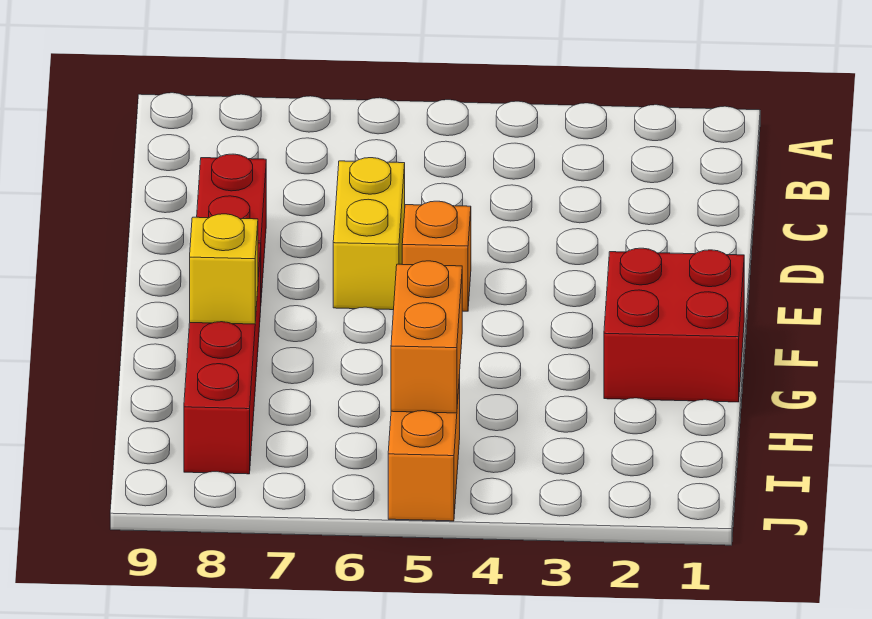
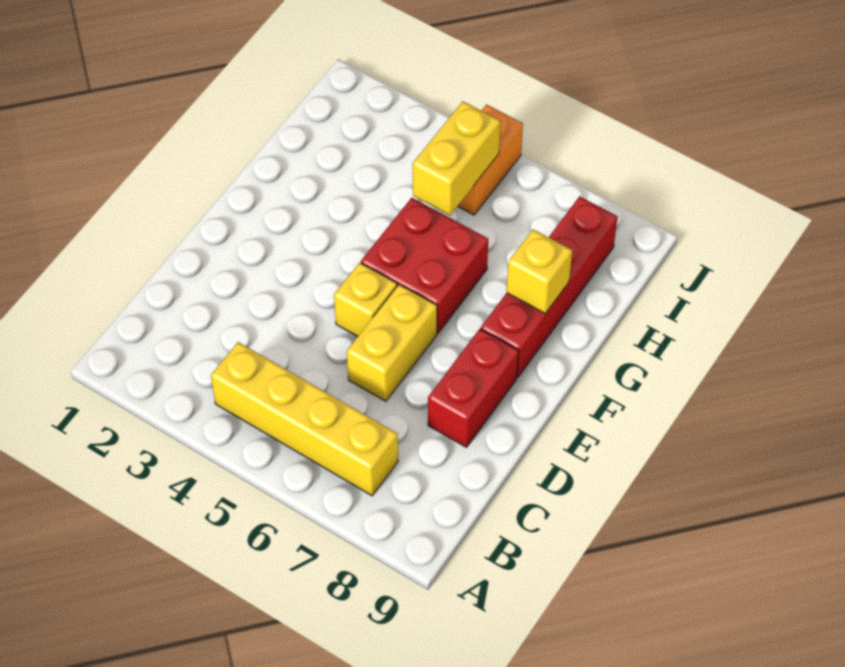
none -> yellow 1x4 brick [211,342,398,496]
orange 1x1 brick [402,201,471,311] -> yellow 1x1 brick [334,263,397,336]
red 2x2 brick [604,248,744,402] -> red 2x2 brick moved to [361,198,488,333]
orange 1x2 brick [391,261,462,413] -> yellow 1x2 brick [413,102,500,215]

